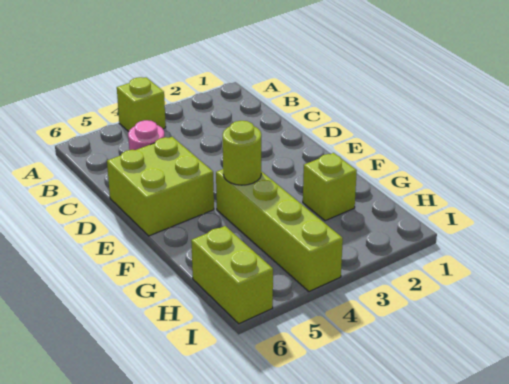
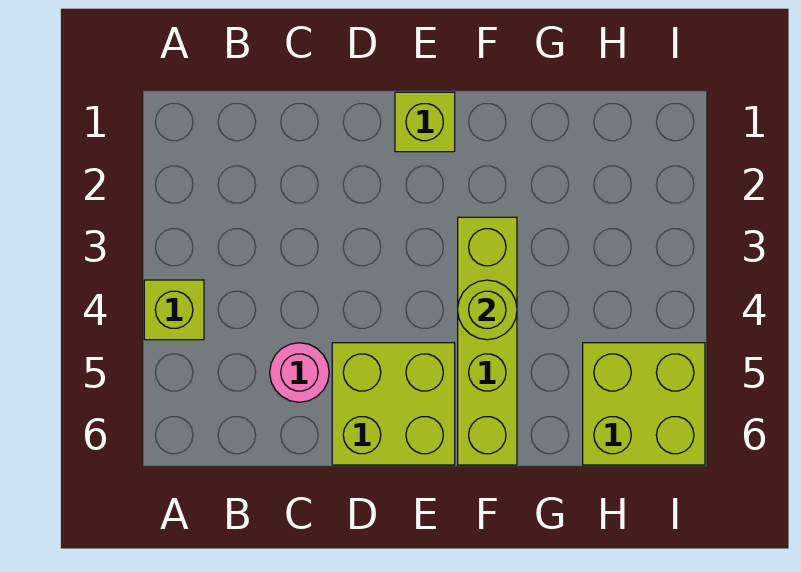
lime 1x4 brick [216,169,343,292] -> lime 1x4 brick turned to [458,217,517,465]
lime 1x1 brick [303,153,357,221] -> lime 1x1 brick moved to [395,92,455,152]
lime 1x2 brick [191,226,273,324] -> lime 2x2 brick [583,343,705,465]

